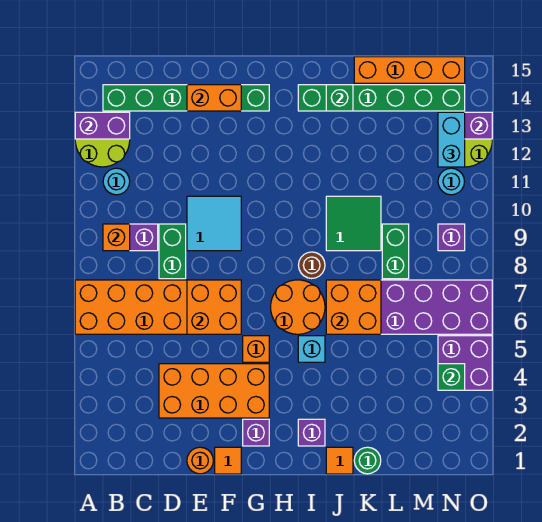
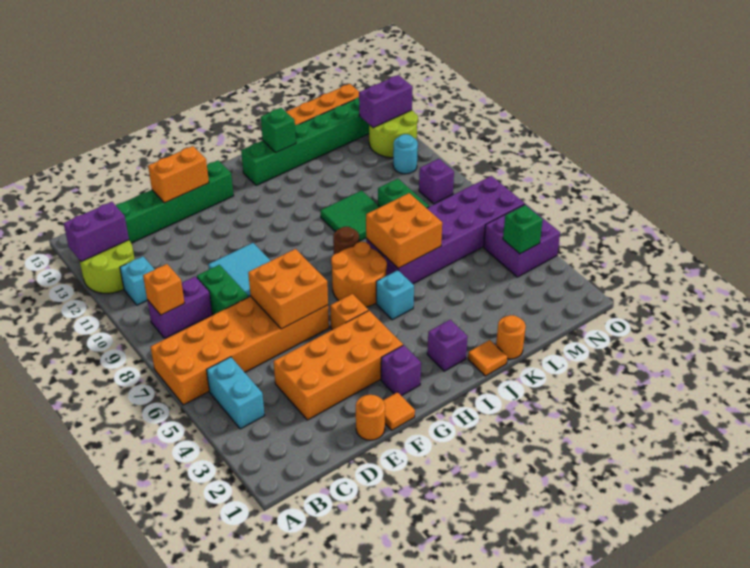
cyan 1x1 round brick [103,168,130,195] -> cyan 1x1 brick [120,256,155,305]
green 1x1 round brick [354,447,381,474] -> orange 1x1 round brick [496,315,526,359]
cyan 1x2 brick [438,112,465,167] -> cyan 1x2 brick moved to [207,357,265,429]

